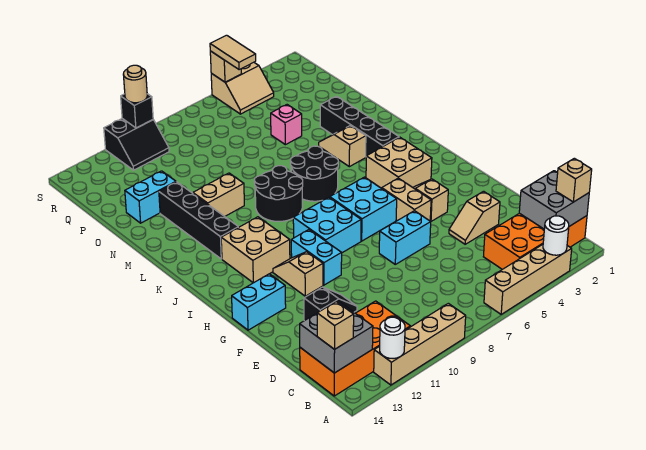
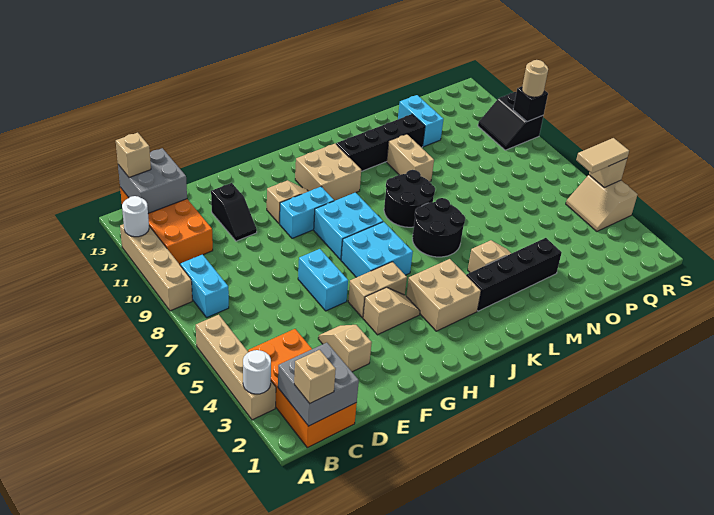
cyan 1x2 brick [232,274,286,330] -> cyan 1x2 brick moved to [180,255,229,317]
pink 1x1 brick [271,105,302,145] -> none

